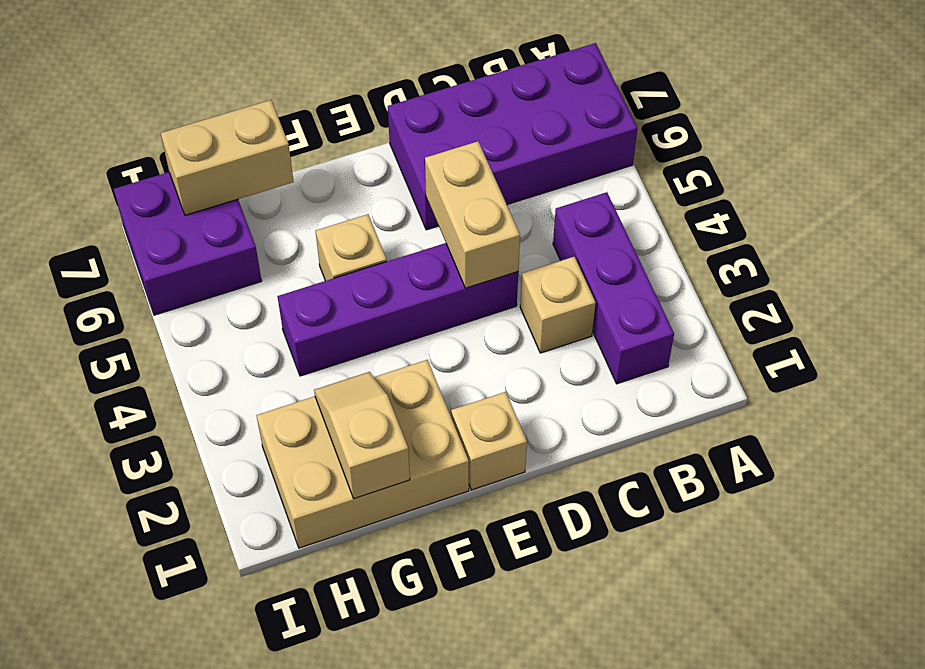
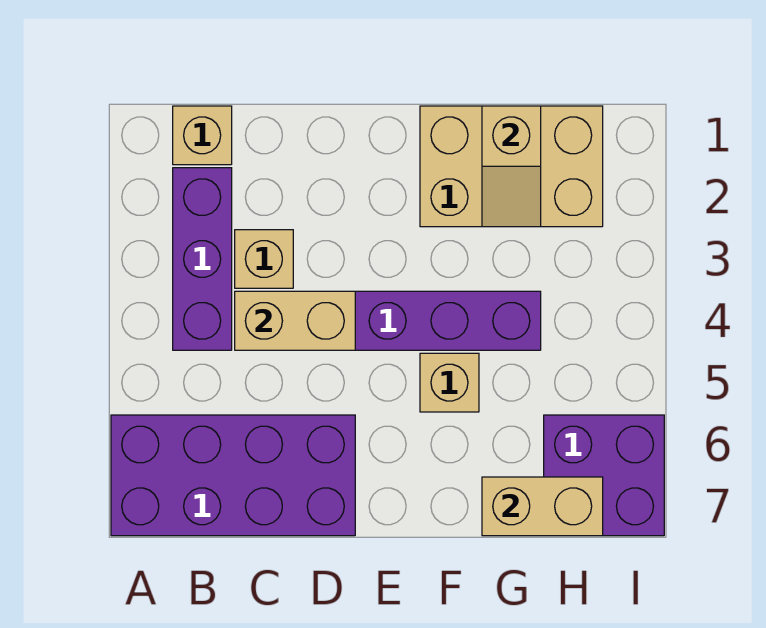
tan 1x2 brick [425,141,520,288] -> tan 1x2 brick turned to [235,291,355,350]
tan 1x1 brick [451,392,527,490] -> tan 1x1 brick moved to [173,106,232,165]

